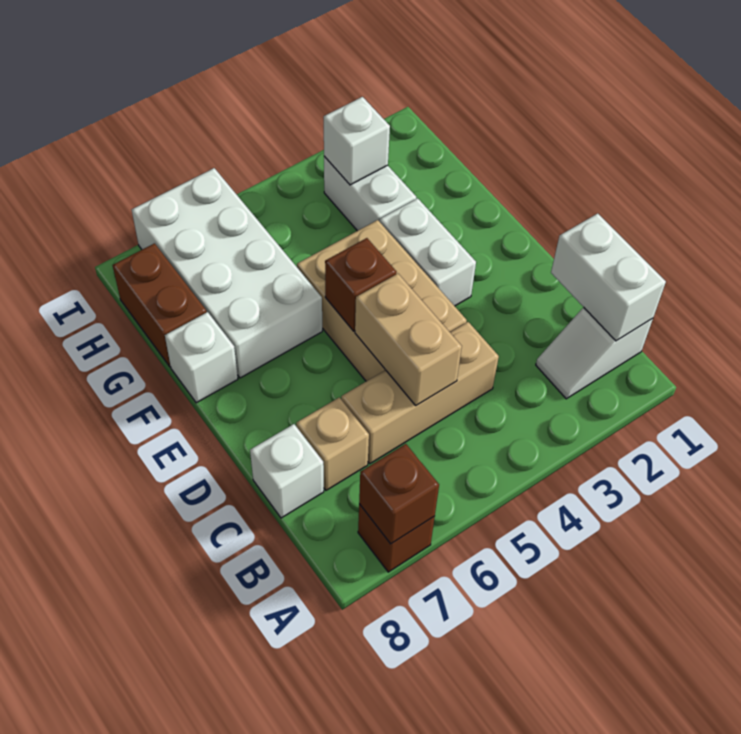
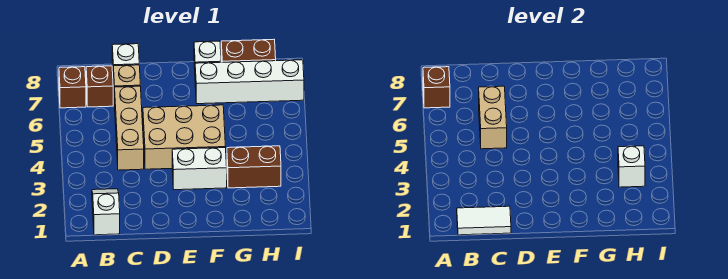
white 1x2 brick [551,214,666,341] -> white 1x2 tile [457,206,511,235]
tan 1x2 brick [355,274,462,405] -> tan 1x2 brick turned to [479,86,507,149]
brown 1x1 brick [325,238,396,331] -> brown 1x1 brick moved to [86,66,113,107]
white 2x4 brick [132,168,322,378] -> white 1x4 brick [195,60,304,104]
white 1x2 brick [324,156,416,231] -> brown 1x2 brick [227,146,281,188]

